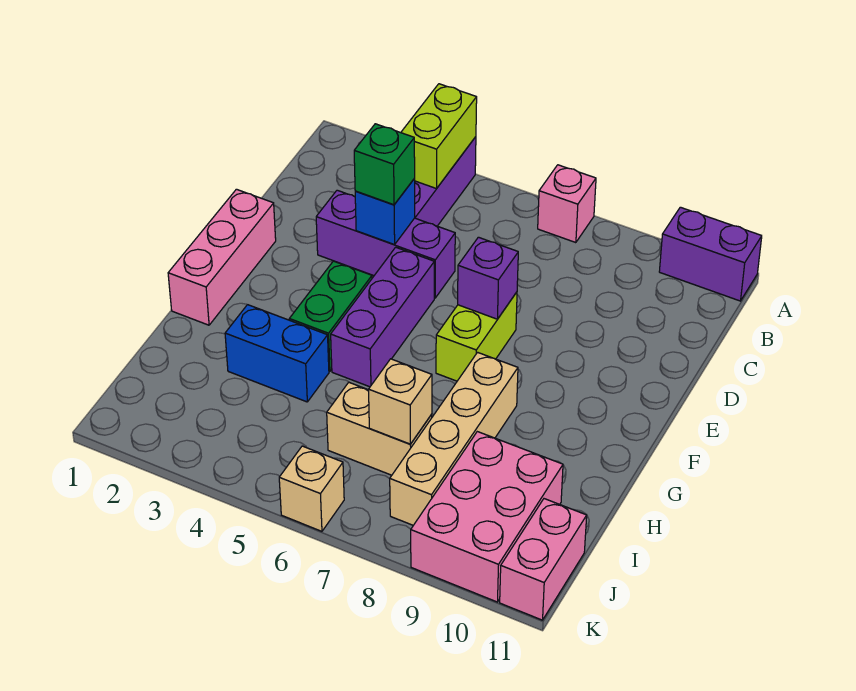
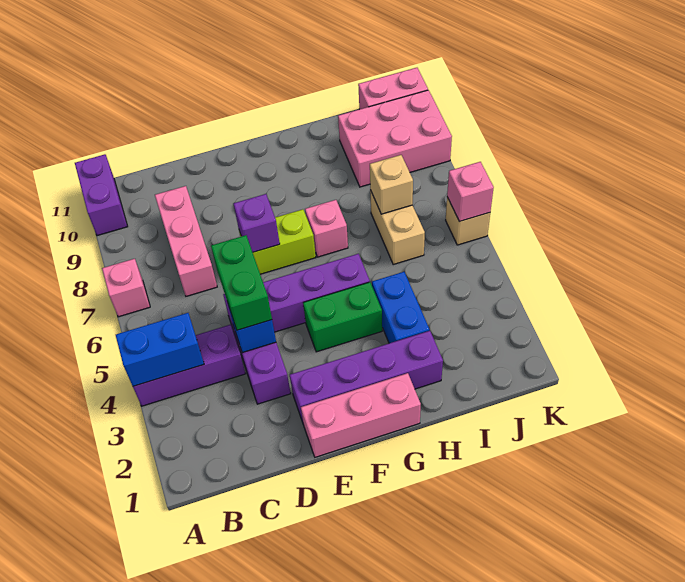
lime 1x2 brick [401,84,477,189] -> blue 1x2 brick [116,313,204,386]
none -> pink 1x3 brick [155,186,217,296]
green 1x1 brick [354,124,415,205] -> green 1x2 brick [211,235,272,330]
none -> purple 1x4 brick [290,331,443,425]
none -> pink 1x1 brick [305,200,348,257]
tan 1x4 brick [390,352,518,525] -> none
none -> pink 1x1 brick [447,162,494,222]

